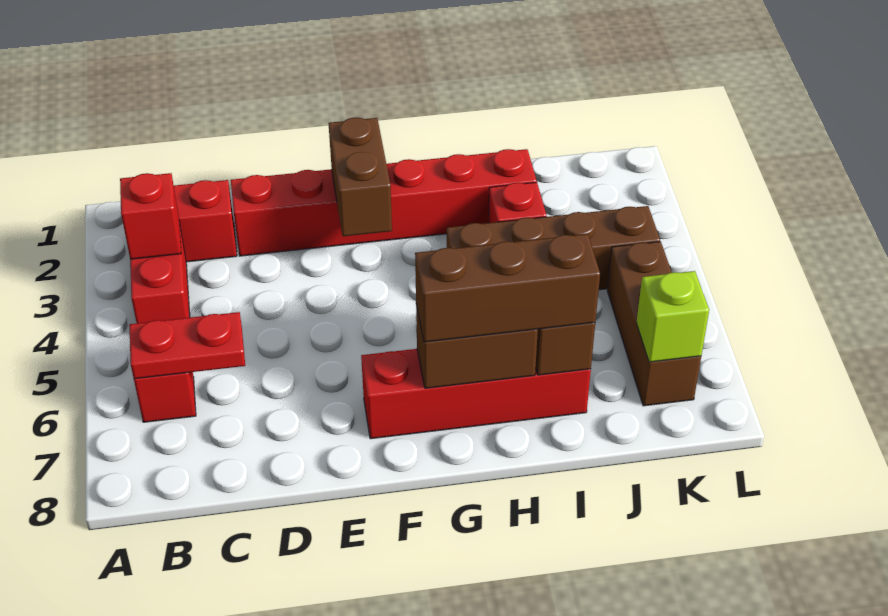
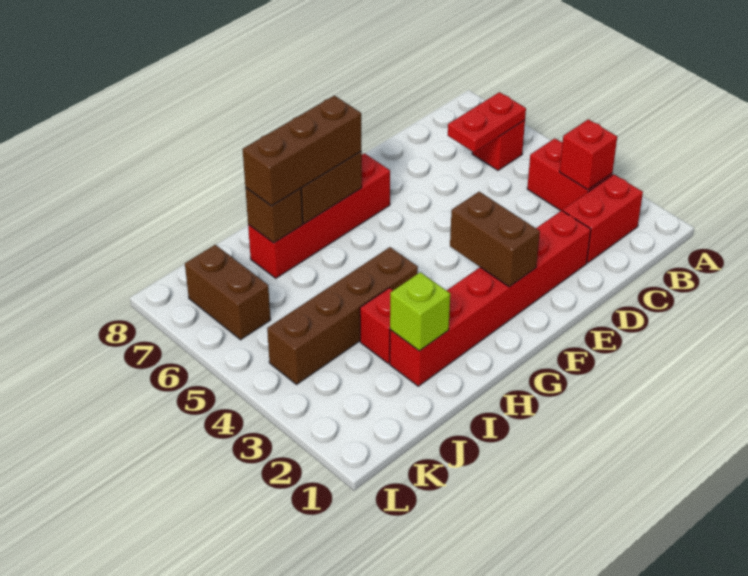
brown 1x3 brick [607,242,701,406] -> brown 1x2 brick [185,245,271,340]
lime 1x1 brick [636,271,709,362] -> lime 1x1 brick moved to [390,272,450,351]

